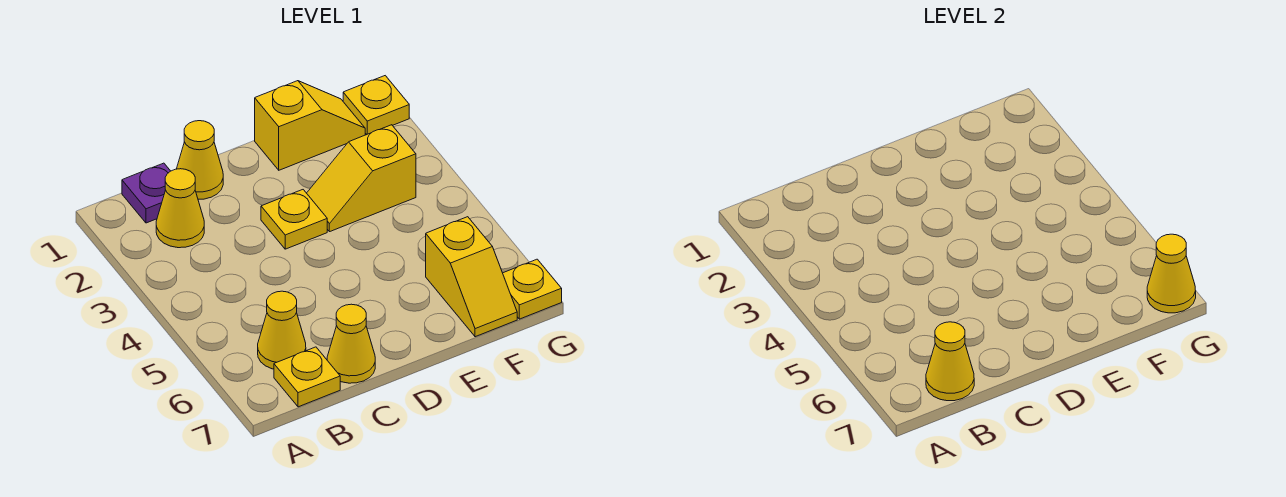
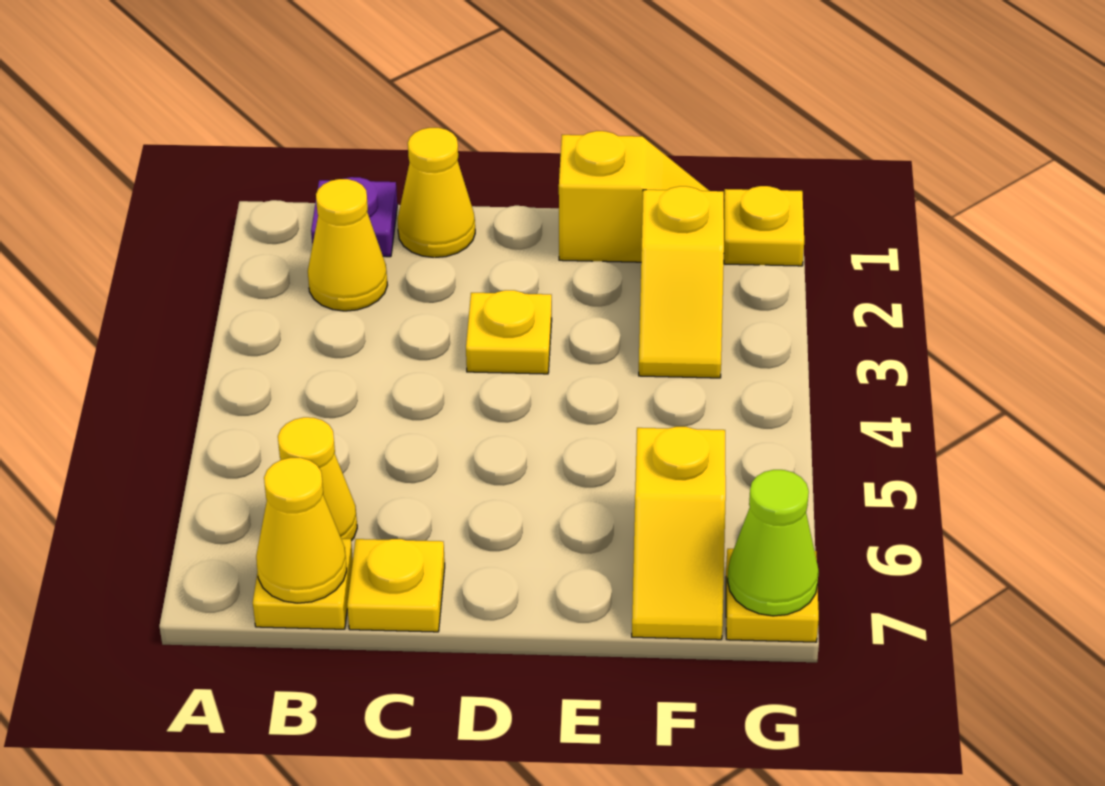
yellow 1x1 cone [327,304,375,383] -> yellow 1x1 plate [347,539,445,632]
yellow 1x2 slope [307,125,416,232] -> yellow 1x2 slope turned to [639,186,724,378]
yellow 1x1 cone [1147,234,1196,313] -> lime 1x1 cone [728,470,819,616]

